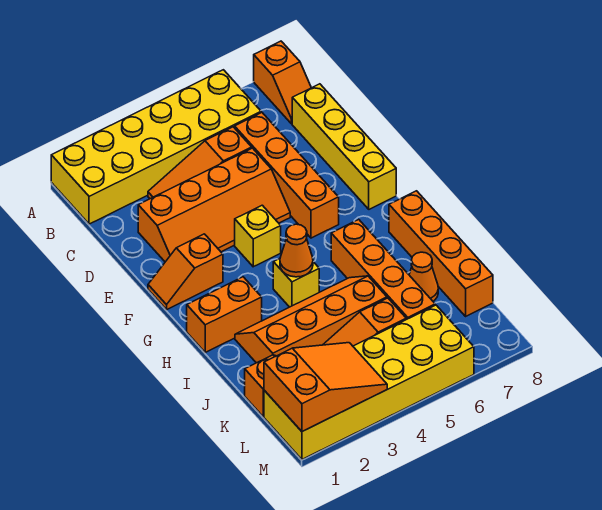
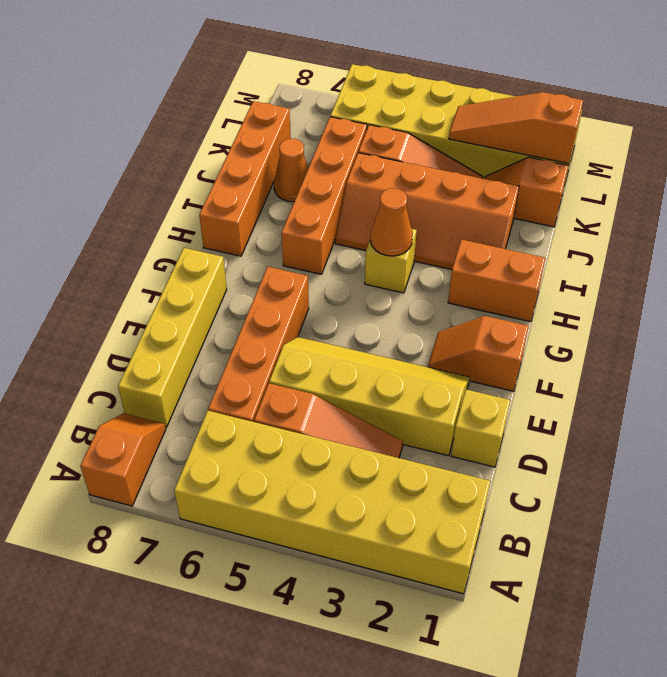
orange 2x4 slope [138,148,290,262] -> yellow 2x4 slope [269,337,470,456]
orange 1x2 slope [148,234,223,310] -> orange 1x2 slope turned to [428,316,529,391]
yellow 1x1 brick [235,205,281,267] -> yellow 1x1 brick moved to [451,389,510,467]
orange 2x3 slope [264,343,387,431] -> orange 1x3 slope [449,92,583,164]

